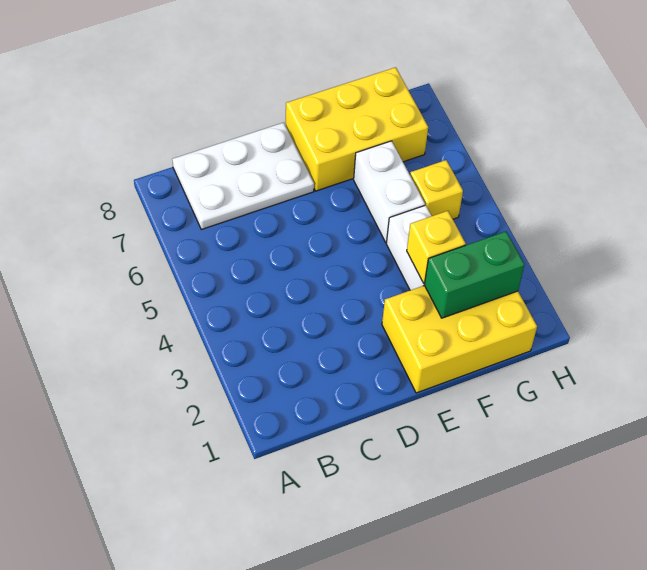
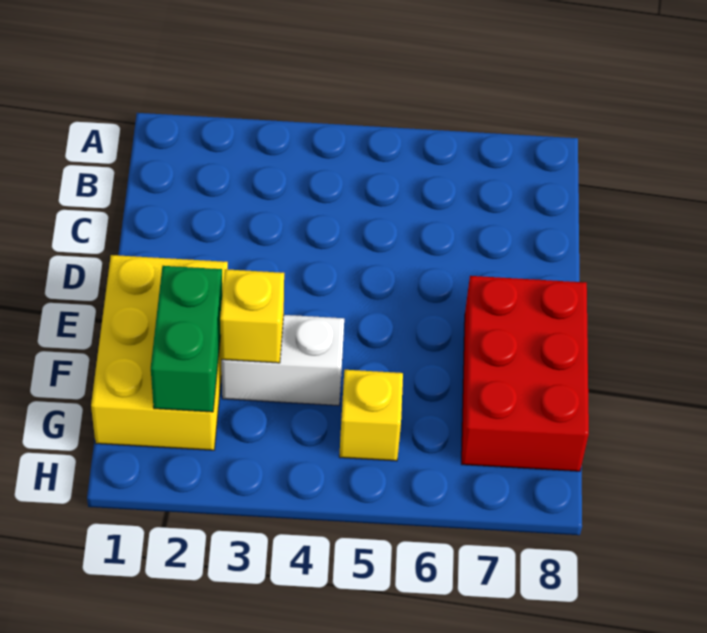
white 2x3 plate [172,123,314,230] -> none
yellow 2x3 brick [286,67,428,191] -> red 2x3 brick [461,276,589,471]
white 1x2 brick [354,141,425,242] -> none

